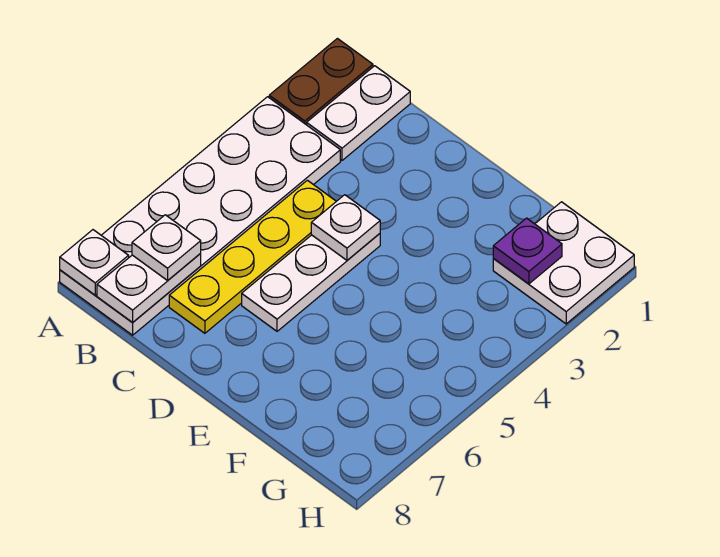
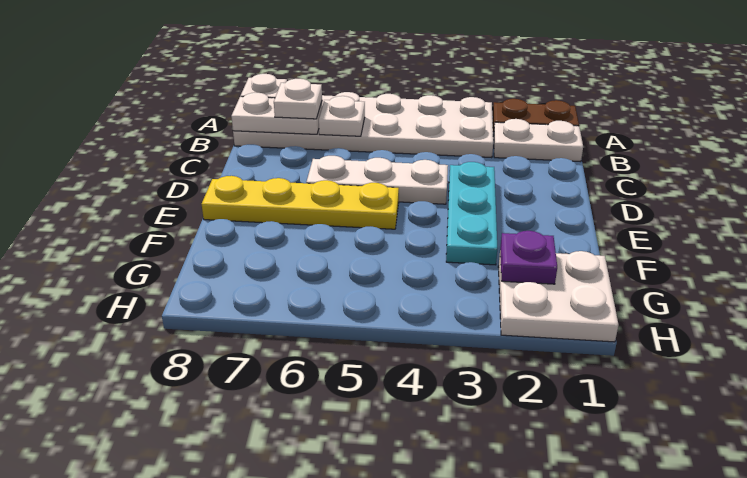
yellow 1x4 plate [169,180,336,333] -> yellow 1x4 plate moved to [202,176,399,229]
none -> cyan 1x3 plate [446,162,497,265]
white 1x1 plate [311,195,380,260] -> white 1x1 plate moved to [319,96,365,136]

